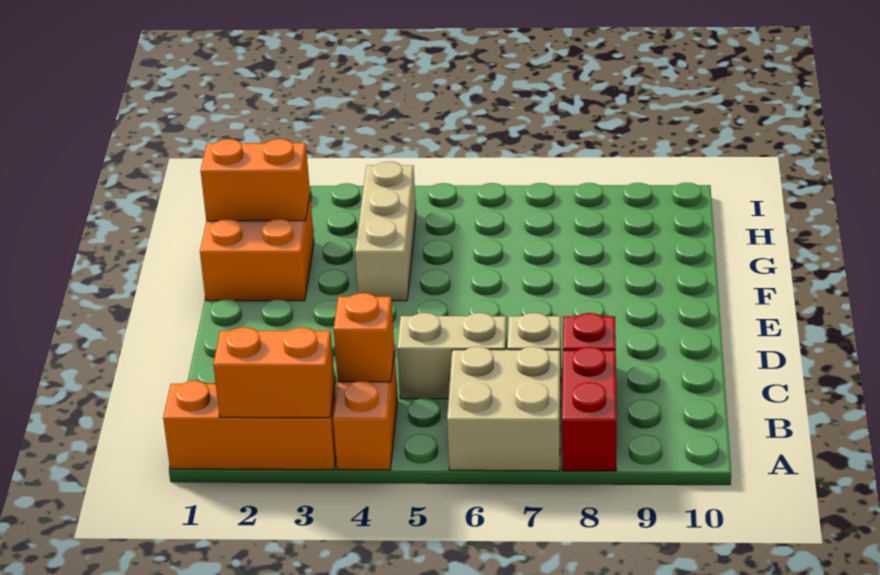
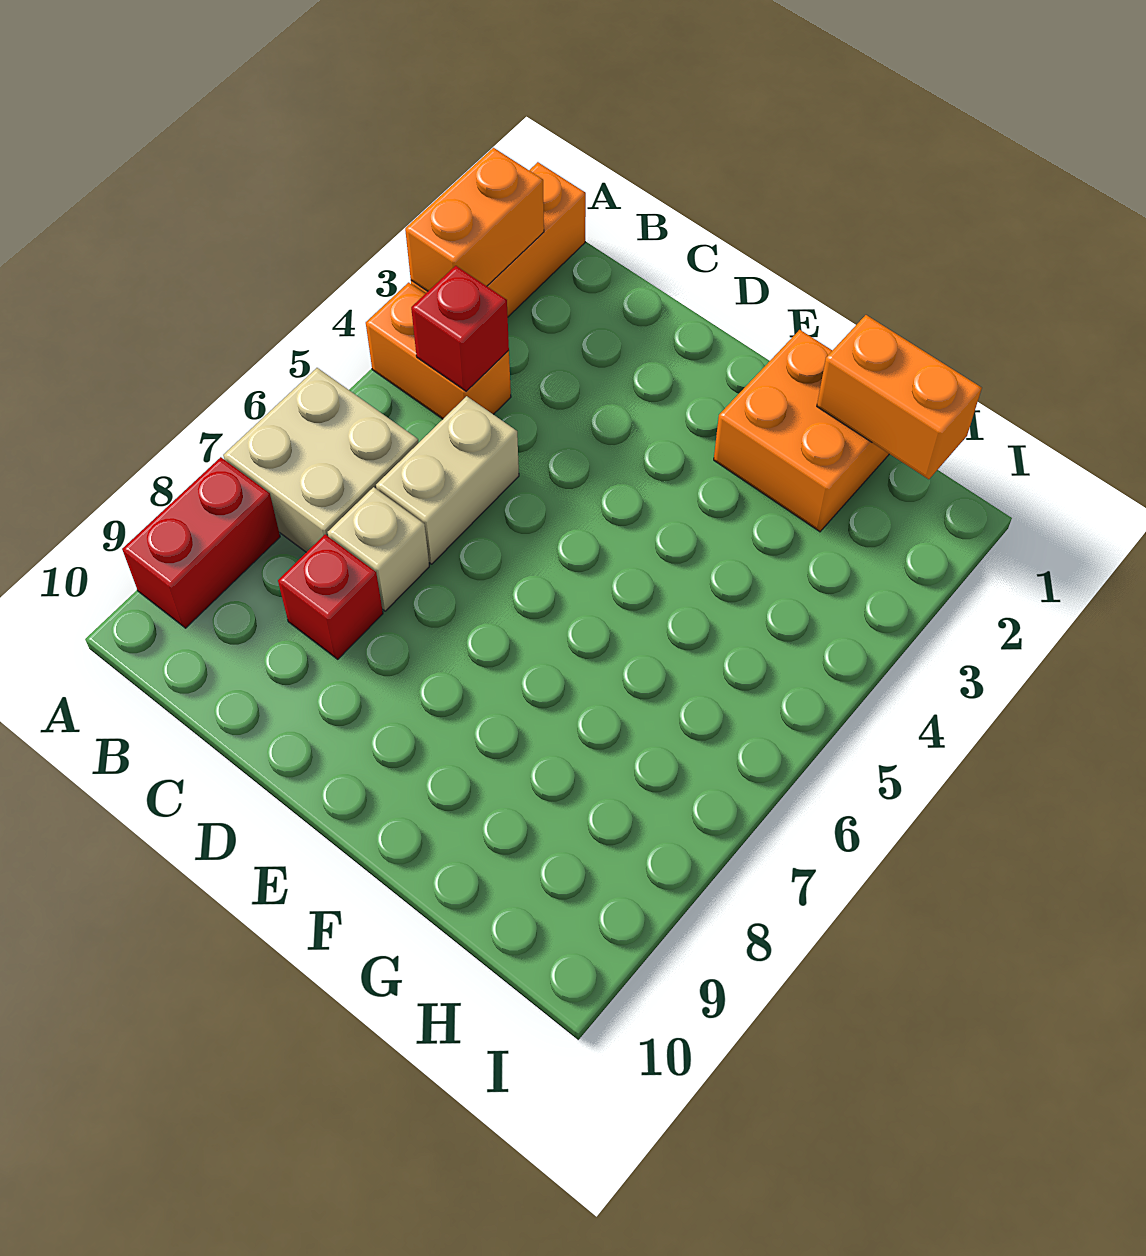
red 1x2 brick [562,347,617,471] -> red 1x2 brick turned to [122,457,280,628]
orange 1x1 brick [334,293,394,382] -> red 1x1 brick [411,266,509,391]
tan 1x3 brick [355,162,416,301] -> none
orange 1x2 brick [201,139,310,221] -> orange 1x2 brick turned to [817,315,982,479]

